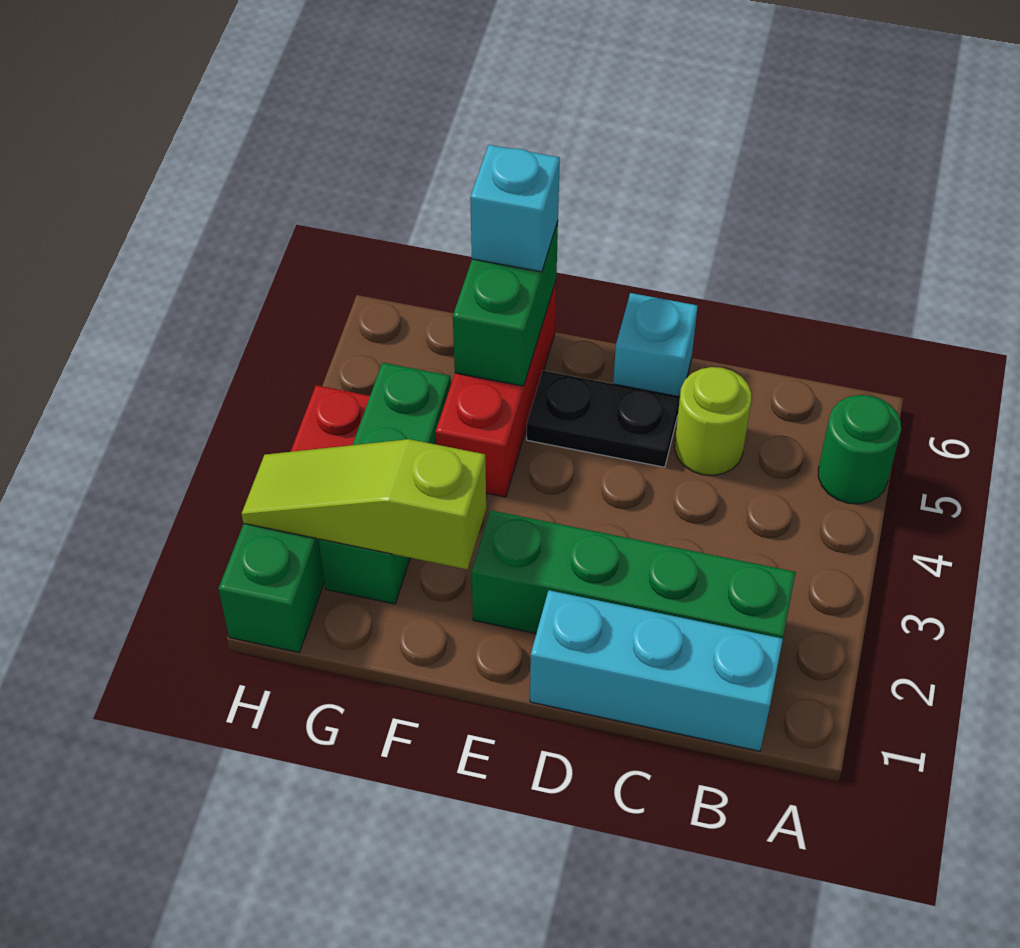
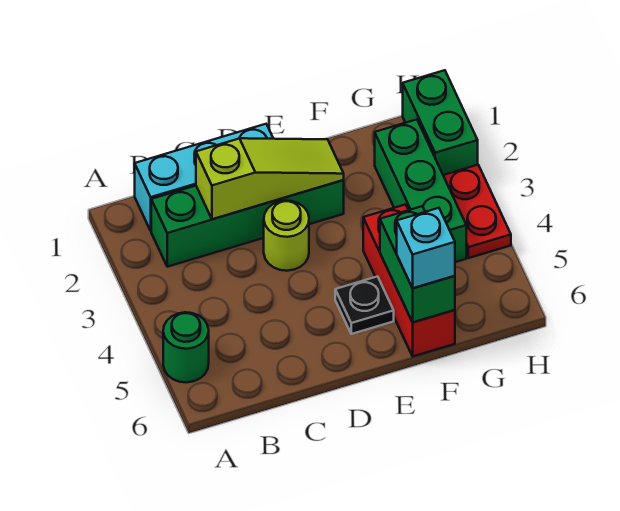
lime 1x1 round brick [675,367,751,475] -> lime 1x1 round brick moved to [264,201,309,271]
black 1x2 plate [527,371,680,467] -> black 1x1 plate [335,276,394,334]
cyan 1x1 brick [613,293,698,397] -> none
lime 1x3 slope [242,439,486,570] -> lime 1x3 slope moved to [196,138,344,219]

